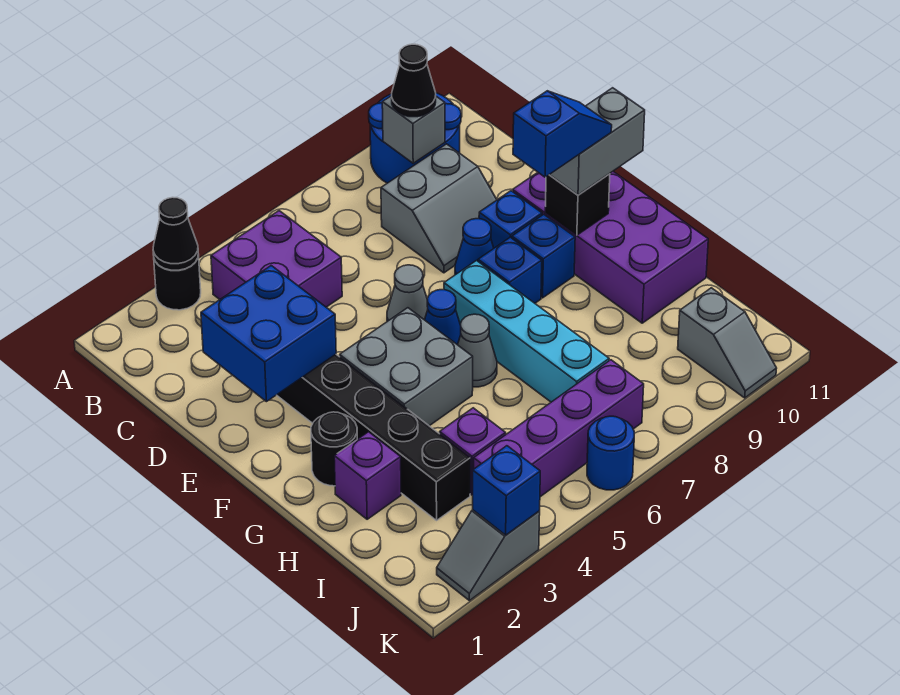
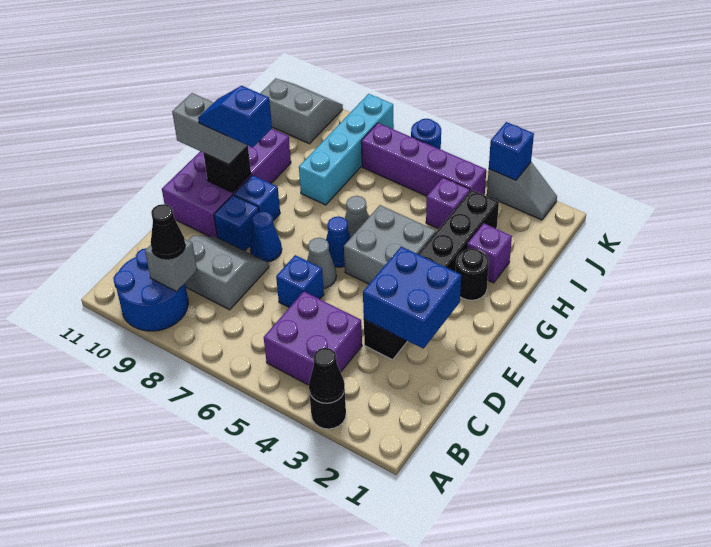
cyan 1x4 brick [444,261,609,402] -> cyan 1x4 brick moved to [299,94,394,205]
blue 1x1 brick [478,237,542,303] -> blue 1x1 brick moved to [276,255,324,307]
grey 1x2 slope [678,288,777,398] -> grey 2x2 slope [260,78,343,144]

